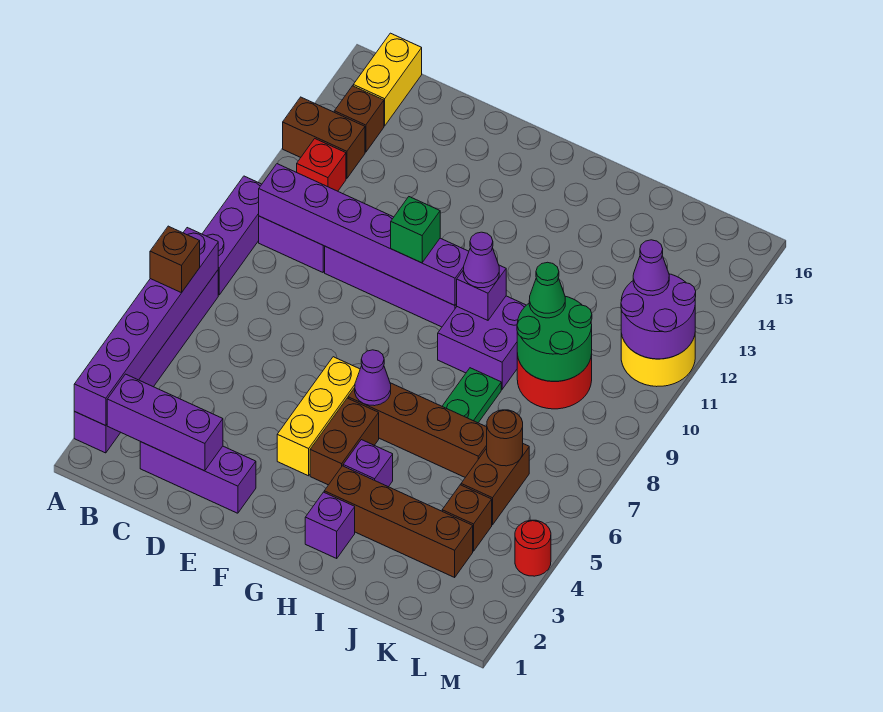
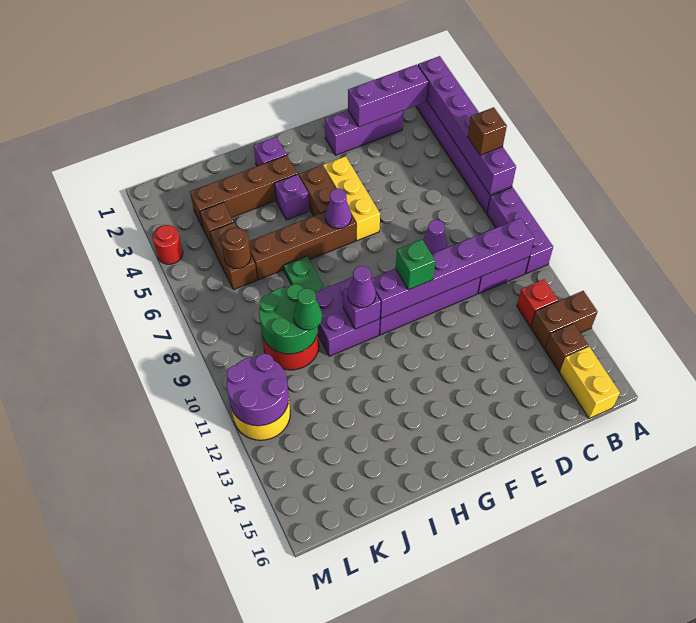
purple 1x1 cone [633,240,669,296] -> purple 1x1 cone moved to [423,220,447,254]

